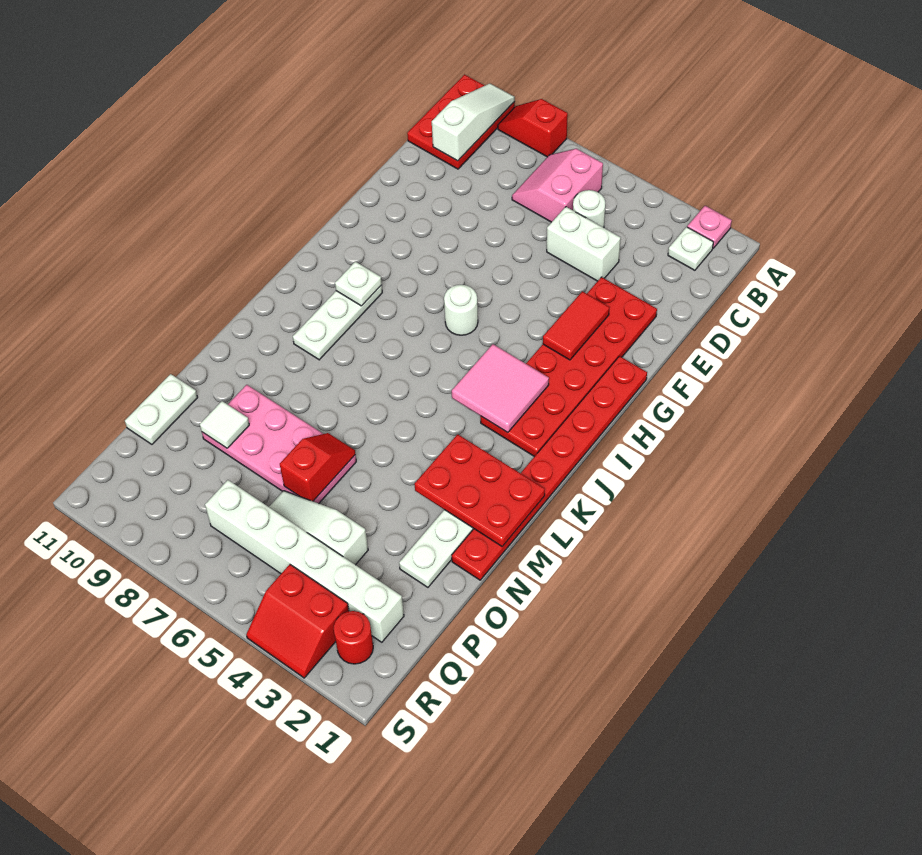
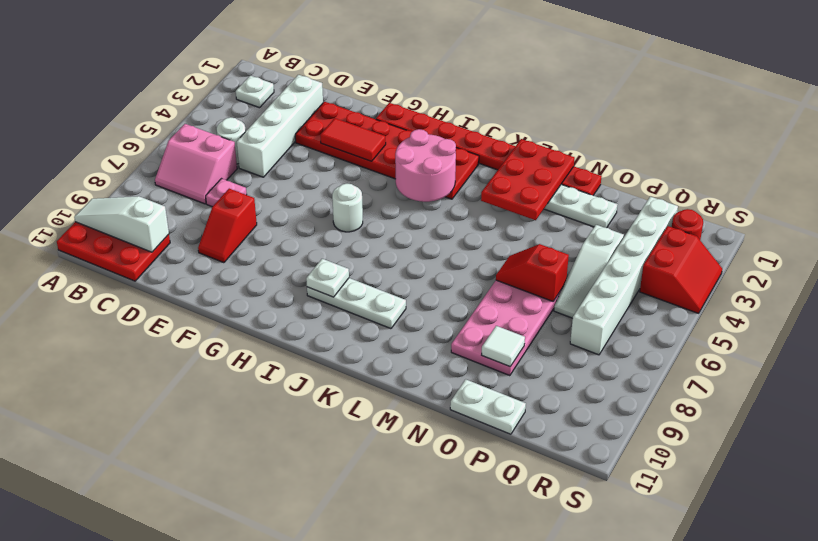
pink 1x1 plate [687,206,732,248] -> pink 1x1 plate moved to [206,179,247,207]
red 1x2 slope [498,99,568,157] -> red 1x2 slope moved to [198,189,257,263]
white 1x2 brick [547,207,621,281] -> white 1x4 brick [237,75,323,177]
pink 2x2 tile [452,344,549,433] -> pink 2x2 round brick [395,129,456,202]

